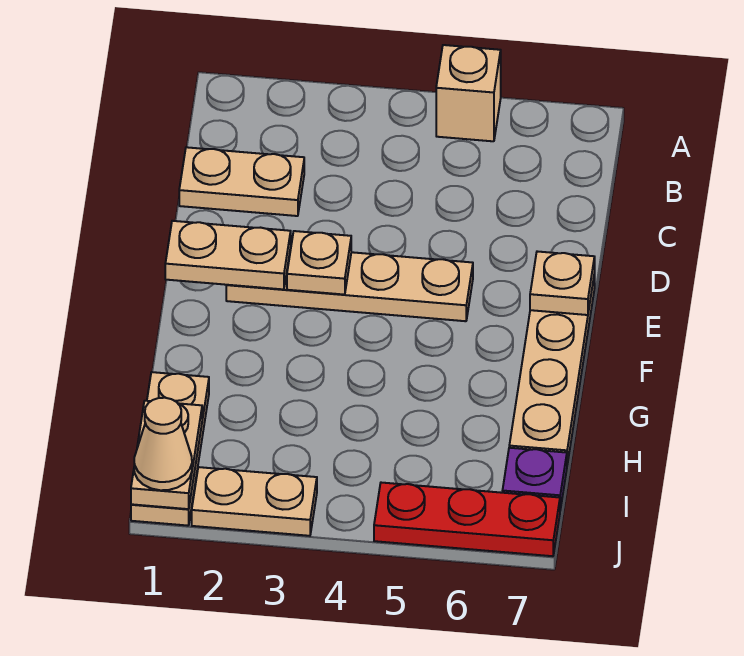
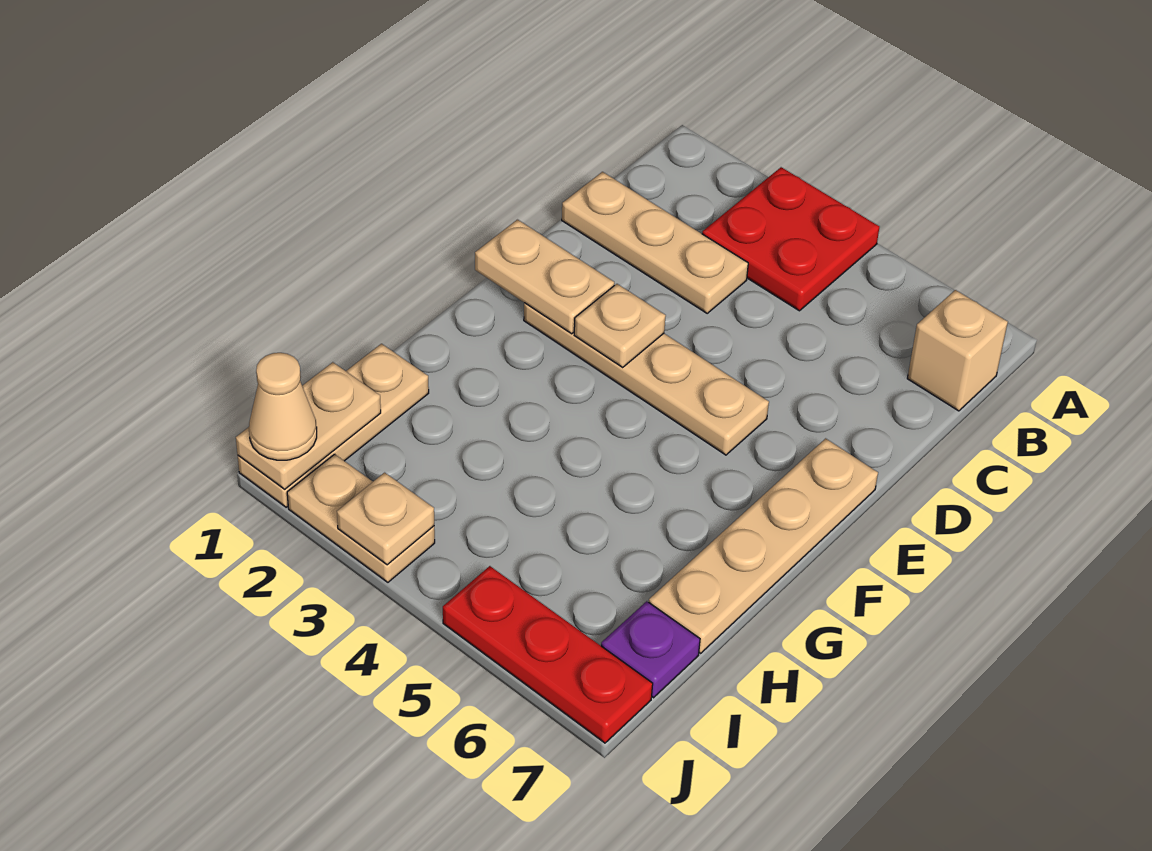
none -> red 2x2 plate [702,167,879,311]
tan 1x1 brick [436,45,501,141] -> tan 1x1 brick moved to [907,290,1008,411]
tan 1x2 plate [179,147,304,216] -> tan 1x3 plate [562,172,748,313]
tan 1x1 plate [530,251,595,315] -> tan 1x1 plate moved to [337,473,434,565]

